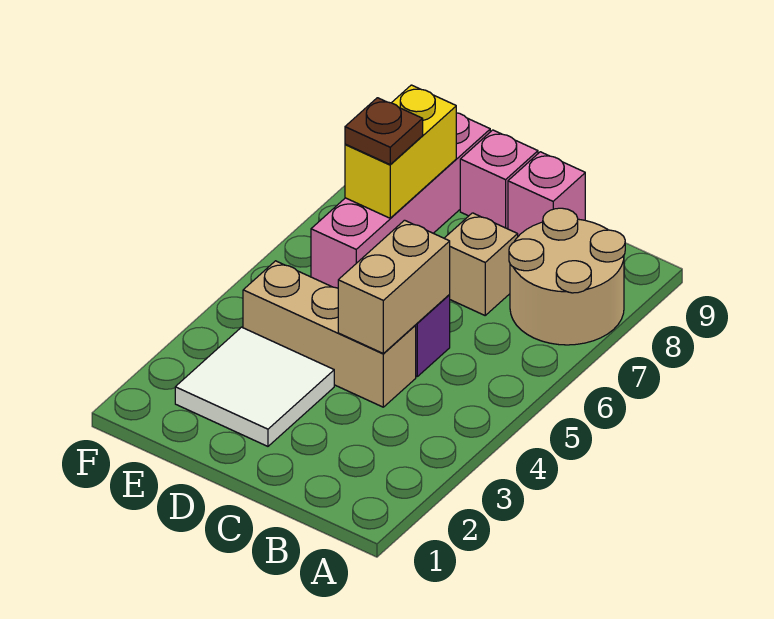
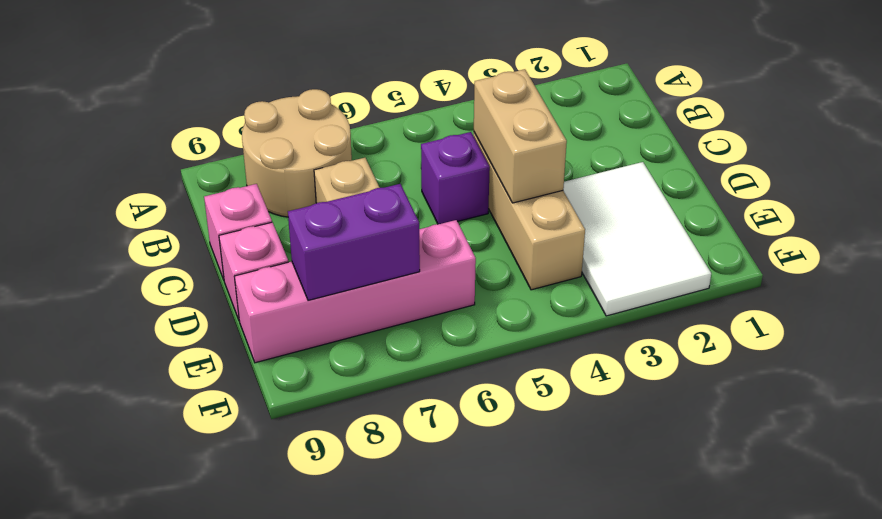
tan 1x2 brick [338,220,450,353] -> tan 1x2 brick turned to [474,69,567,203]
white 2x2 tile [175,327,334,446] -> white 2x3 tile [563,162,711,316]
yellow 1x2 brick [345,85,456,218] -> purple 1x2 brick [288,184,420,300]
brown 1x1 plate [345,98,423,165] -> none

